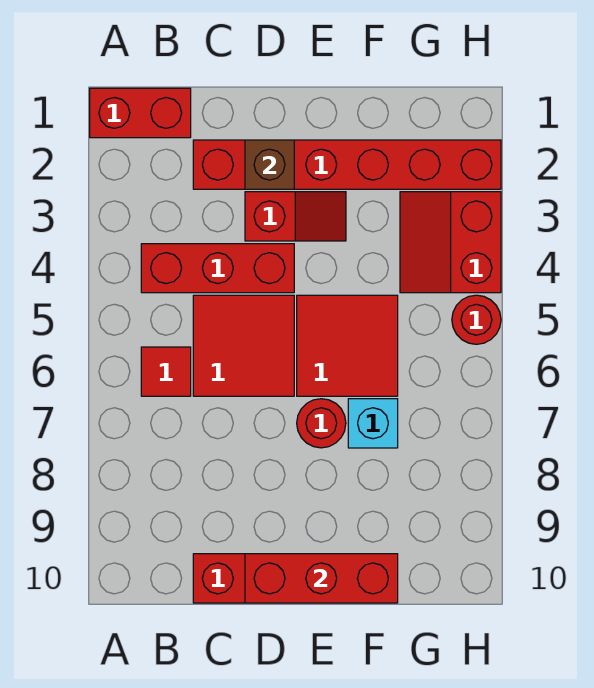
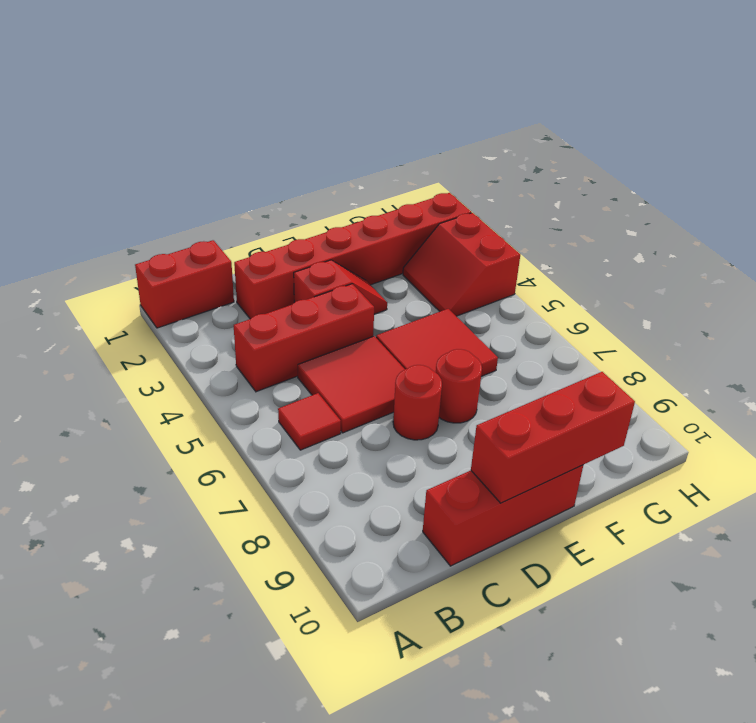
brown 1x1 brick [245,140,294,189] -> none
cyan 1x1 brick [348,399,398,448] -> none
red 1x1 round brick [452,295,501,344] -> red 1x1 round brick moved to [393,365,442,440]

